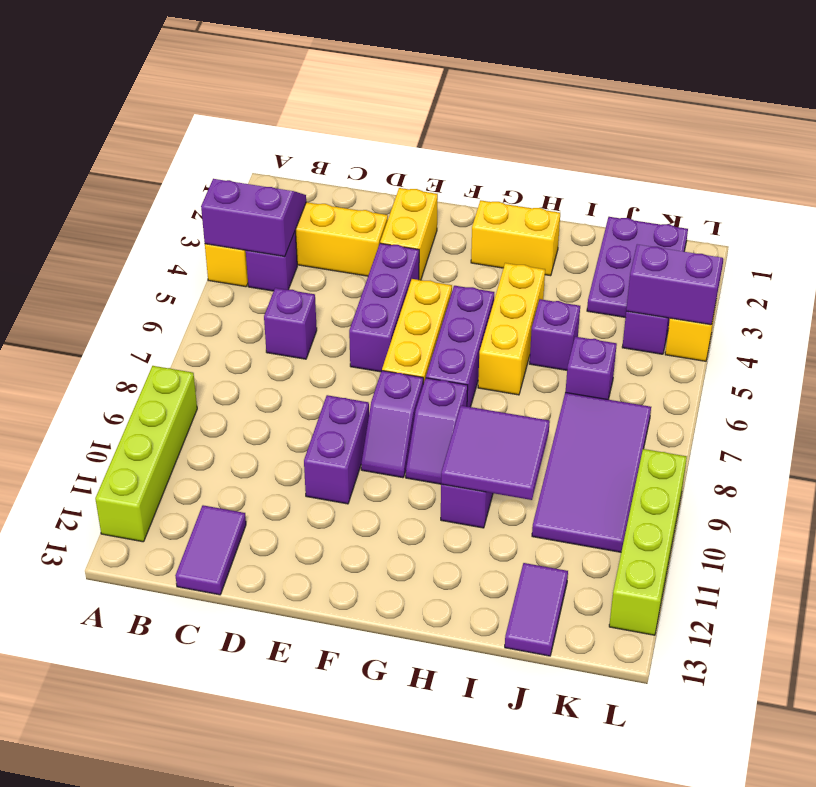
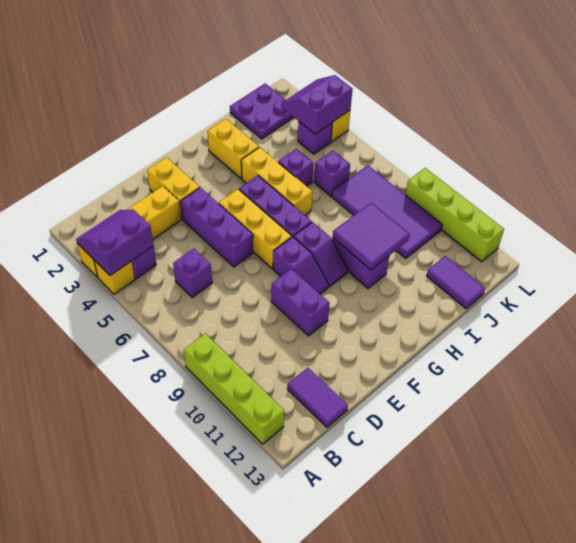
yellow 1x2 brick [471,200,560,276] -> yellow 1x2 brick turned to [208,119,259,179]
purple 2x3 plate [587,217,688,318] -> purple 2x2 plate [230,84,294,139]

